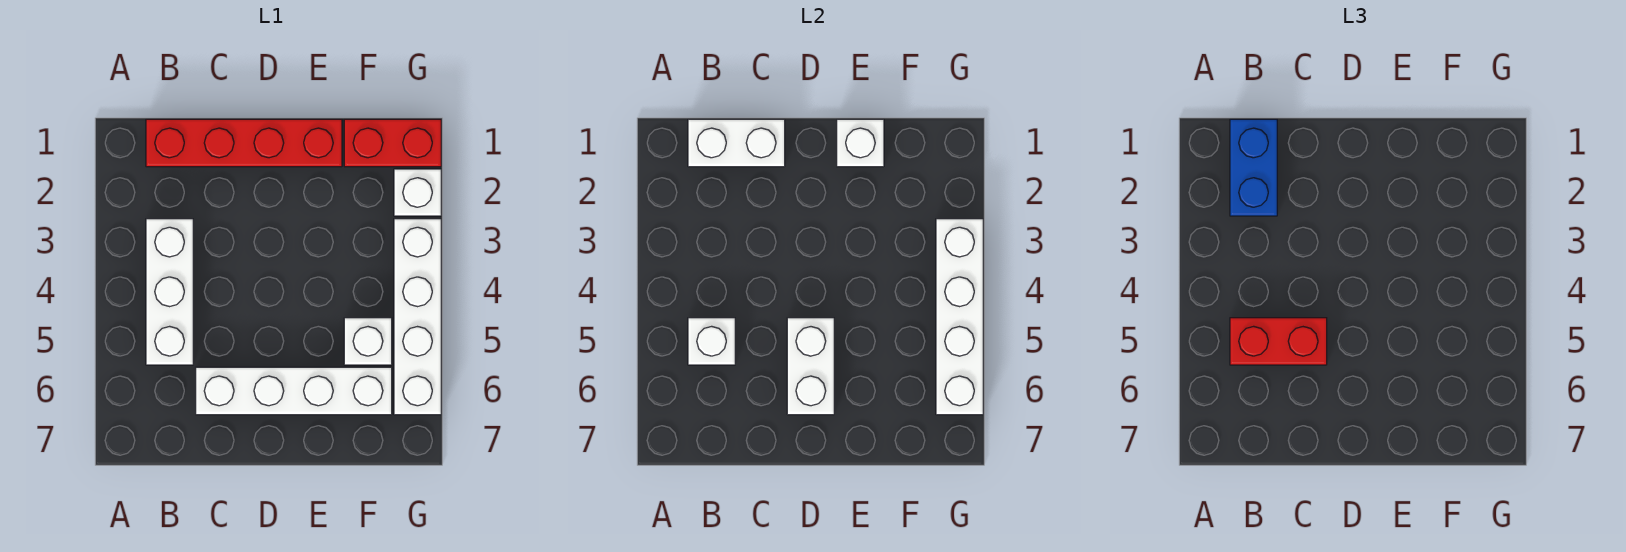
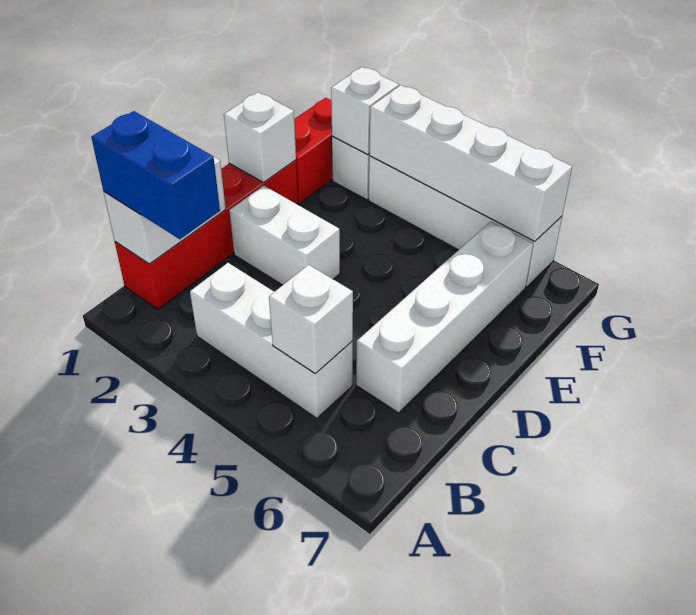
red 1x2 brick [1230,318,1327,365] -> none
white 1x2 brick [787,318,834,415] -> white 1x2 brick moved to [229,186,340,285]
white 1x1 brick [344,318,392,365] -> white 1x1 brick moved to [331,67,399,154]

